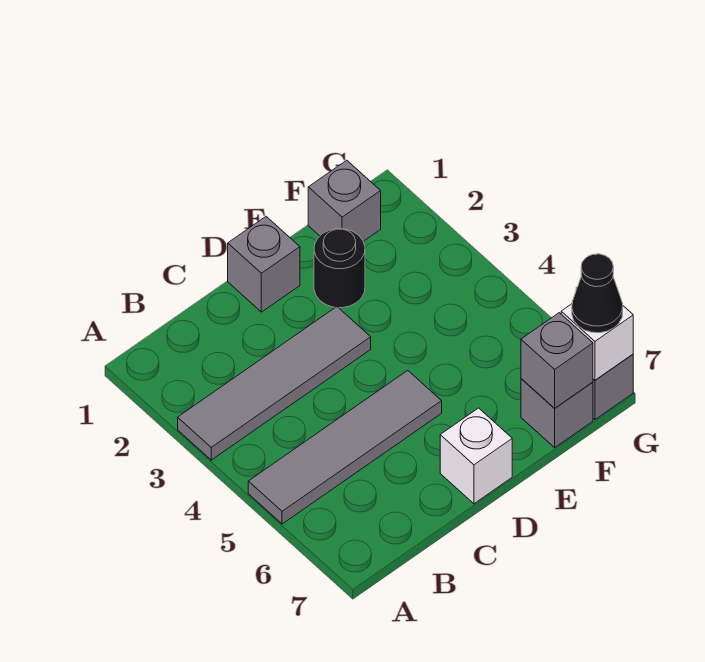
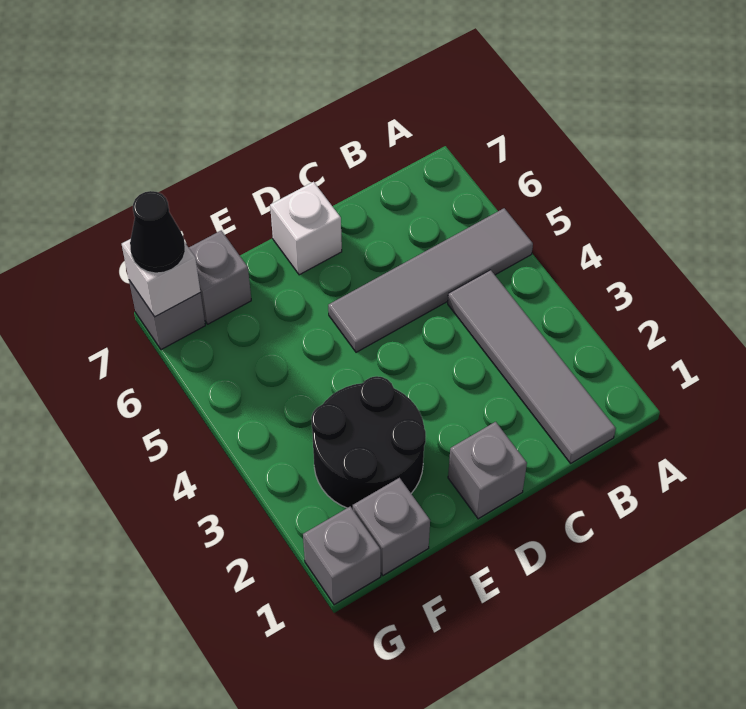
grey 1x4 tile [178,307,371,460] -> grey 1x4 tile turned to [448,270,616,463]
black 1x1 round brick [314,229,365,308] -> black 2x2 round brick [311,376,426,509]
grey 1x1 brick [521,313,593,408] -> grey 1x1 brick moved to [303,507,381,605]

